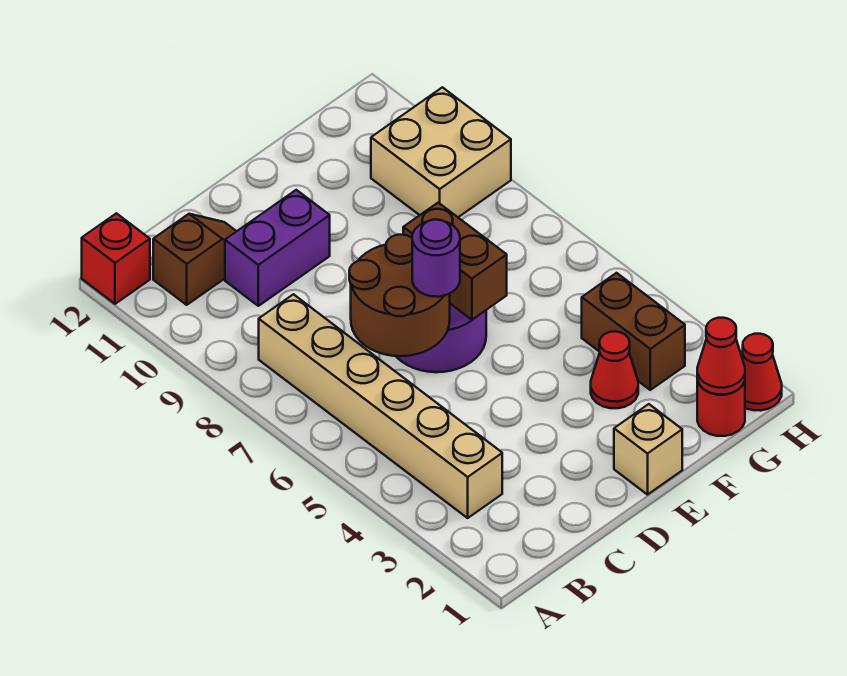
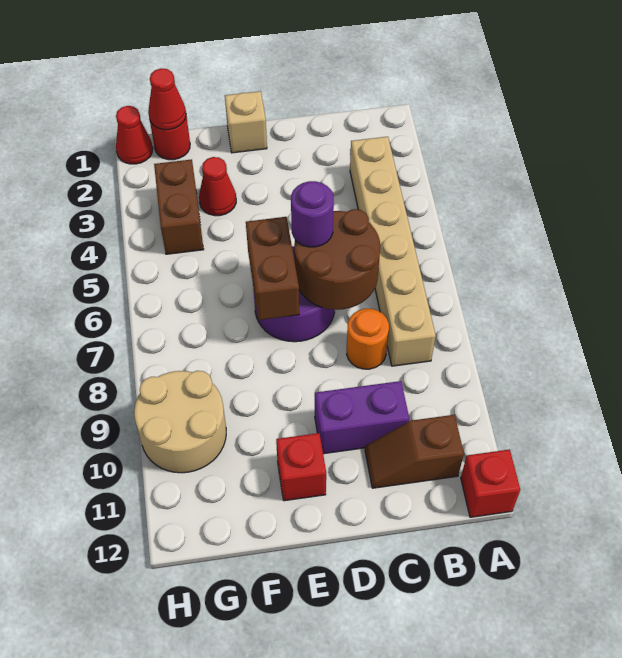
none -> orange 1x1 round brick [347,309,389,369]
none -> red 1x1 brick [276,433,326,501]
tan 2x2 brick [371,87,511,217] -> tan 2x2 round brick [134,371,226,473]

